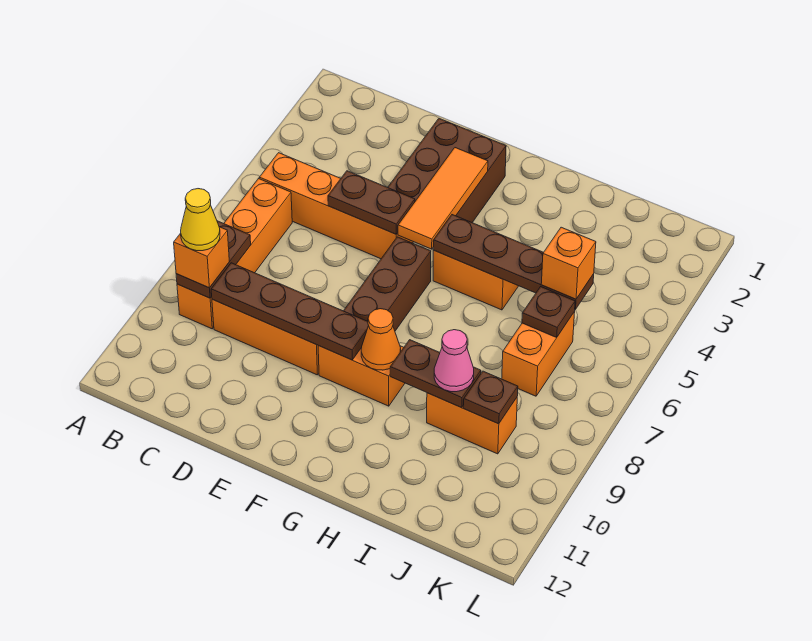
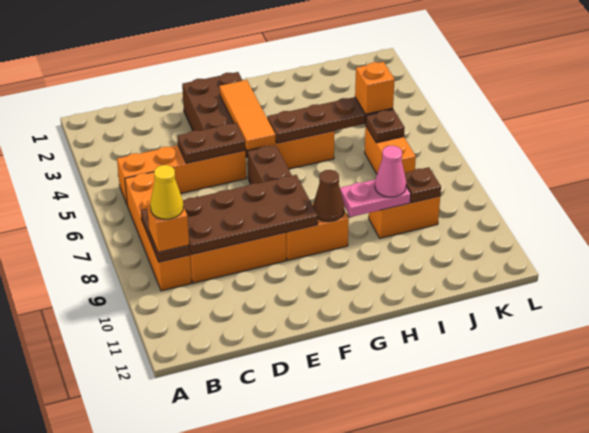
brown 1x4 plate [211,263,369,360] -> brown 2x4 plate [183,175,318,254]
orange 1x1 cone [361,309,401,370] -> brown 1x1 cone [313,170,344,222]
brown 1x2 plate [390,340,481,408] -> pink 1x2 plate [340,180,411,217]

